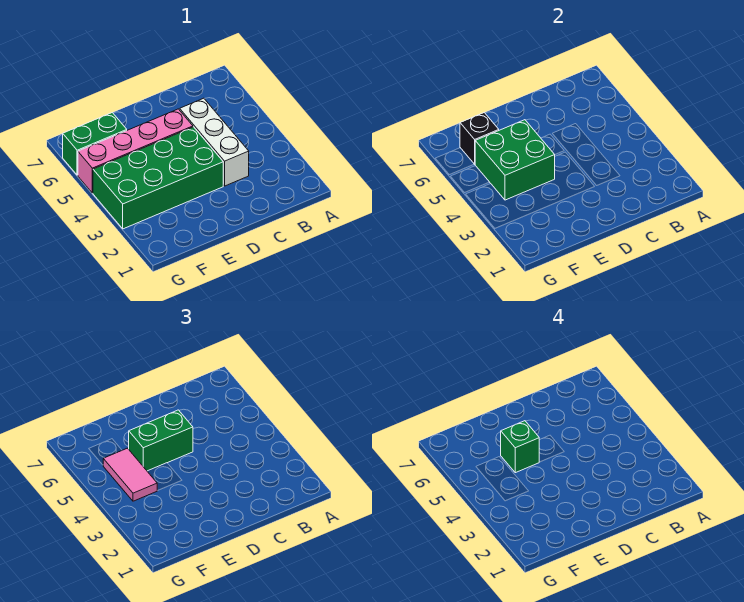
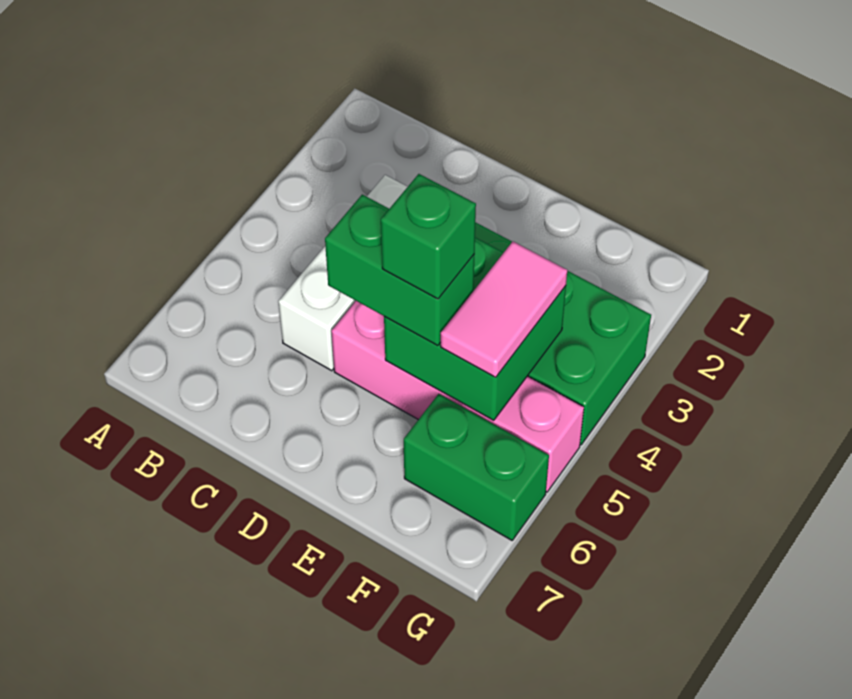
black 1x1 brick [460,113,499,164] -> none

